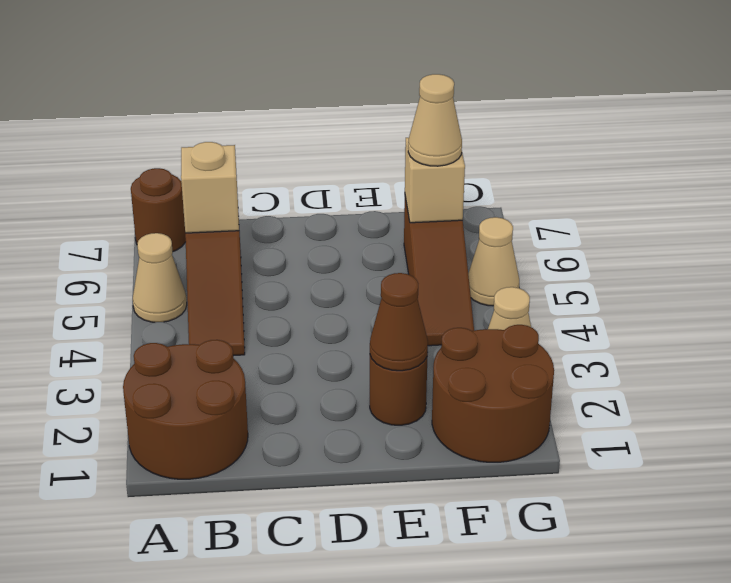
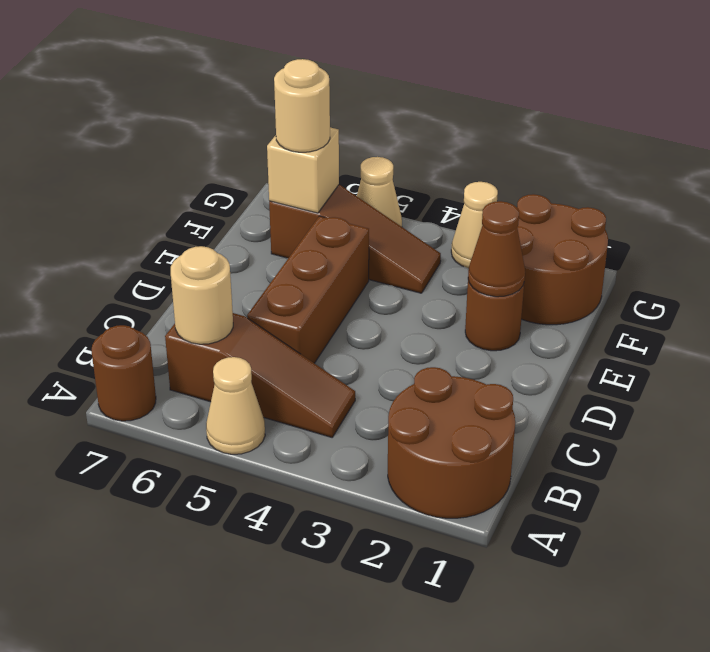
tan 1x1 brick [181,142,239,233] -> tan 1x1 round brick [171,246,233,344]
none -> brown 1x3 brick [247,216,369,363]
tan 1x1 cone [408,74,462,166] -> tan 1x1 round brick [274,59,330,152]

